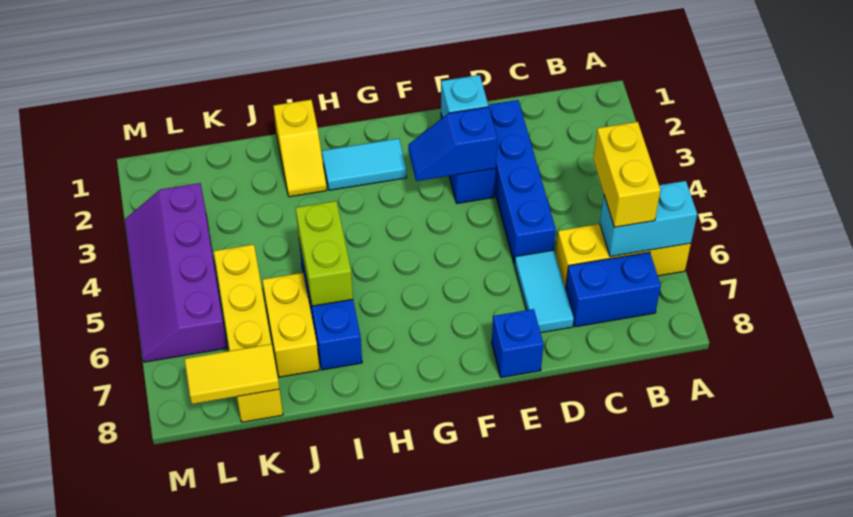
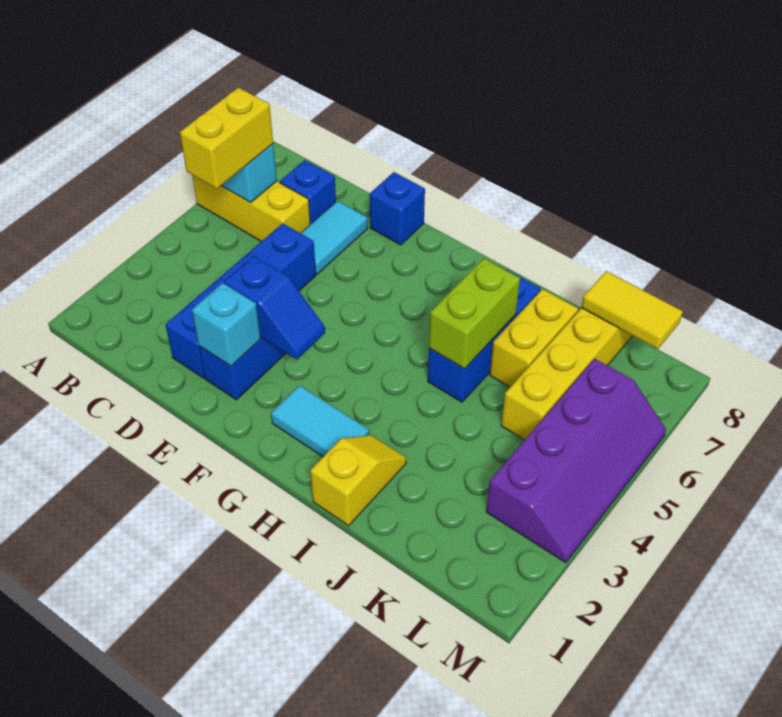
blue 1x2 brick [566,252,661,327] -> blue 1x1 brick [280,160,336,224]

